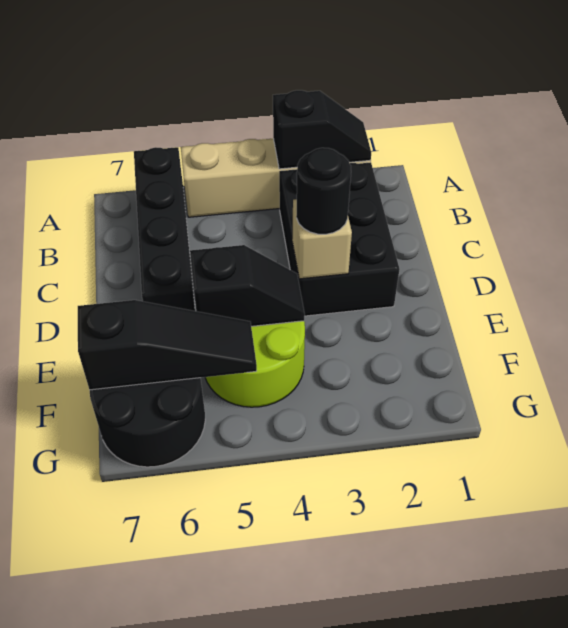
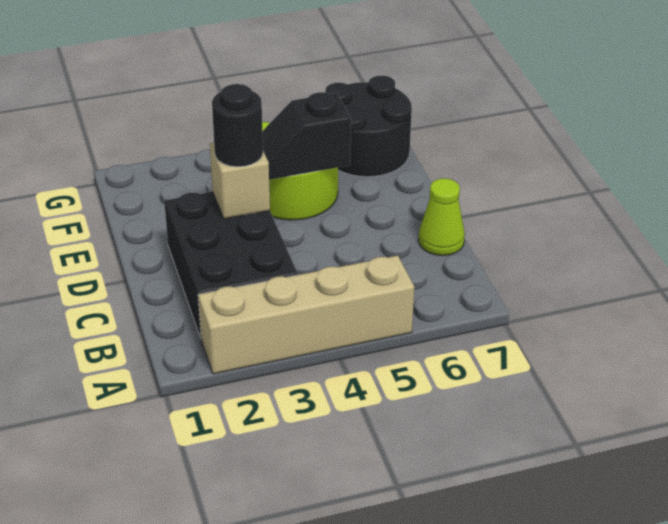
black 1x2 slope [273,90,371,169] -> none
black 1x4 brick [134,147,195,311] -> none
none -> lime 1x1 cone [418,178,465,256]
black 1x3 slope [78,300,257,390] -> none

